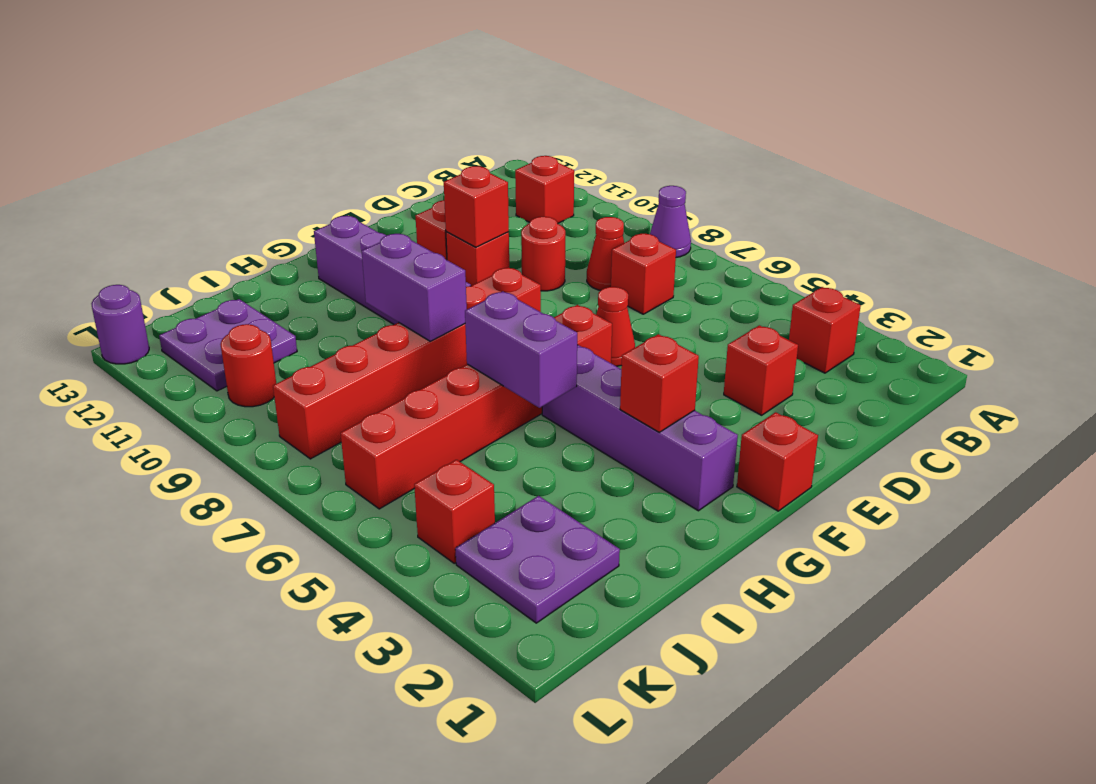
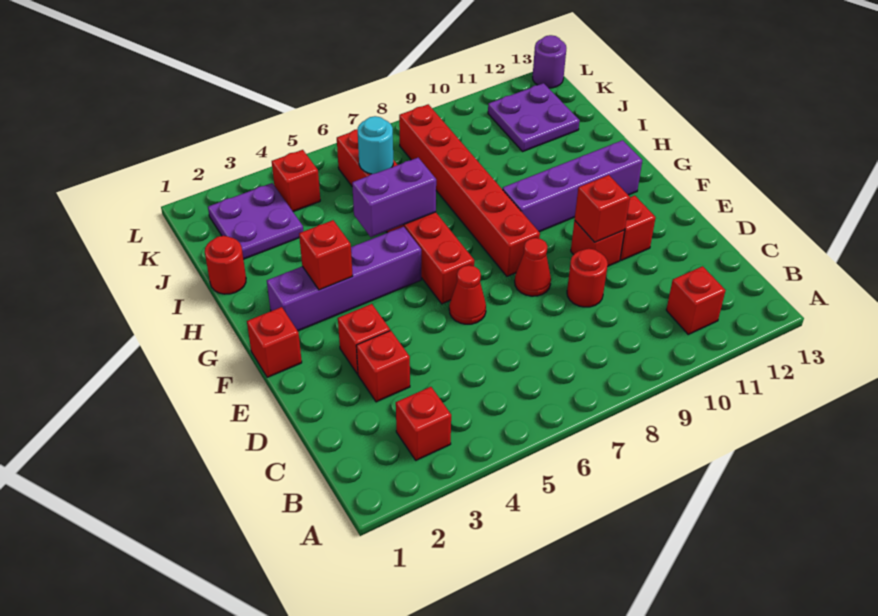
purple 1x1 cone [650,186,691,257] -> none
red 1x1 brick [611,234,676,314] -> red 1x1 brick moved to [338,304,390,374]
red 1x1 cone [587,217,624,290] -> red 1x1 cone moved to [515,238,551,296]
purple 1x2 brick [362,234,467,341] -> none
none -> cyan 1x1 round brick [358,116,393,174]
red 1x1 round brick [220,324,276,407] -> red 1x1 round brick moved to [205,236,246,294]

